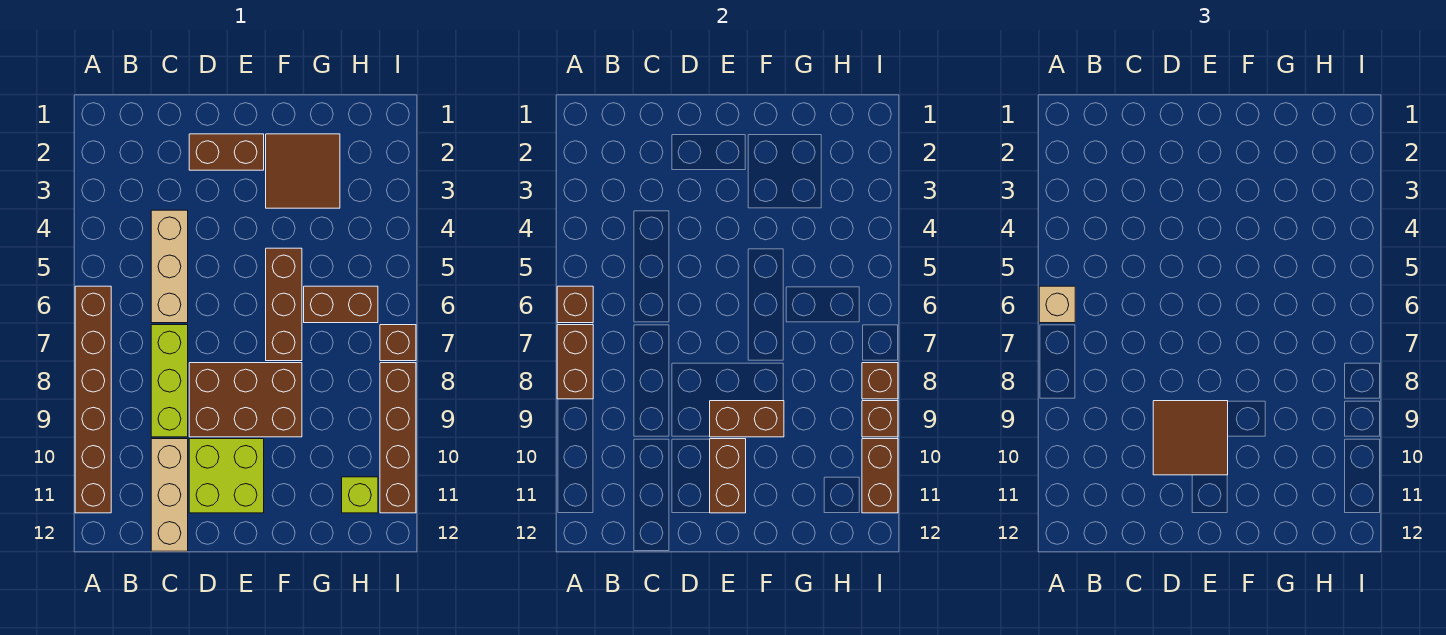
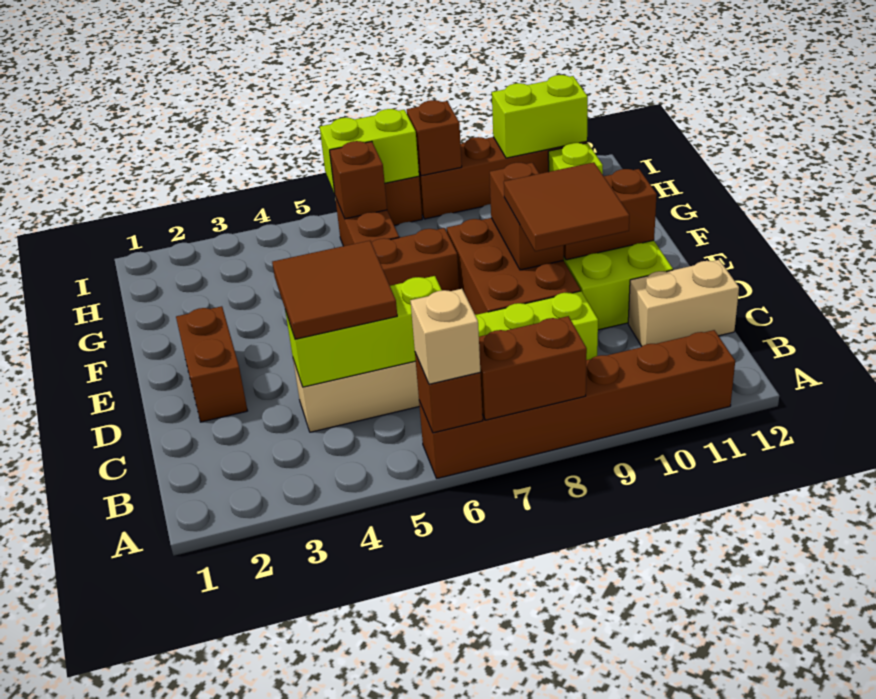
none -> lime 1x3 brick [285,276,442,387]
tan 1x3 brick [151,439,188,551] -> tan 1x2 brick [628,260,739,346]
brown 2x2 tile [266,134,340,208] -> brown 2x2 tile moved to [272,241,397,339]
none -> lime 1x2 brick [320,109,419,193]
brown 1x1 brick [862,401,898,437] -> brown 1x1 brick moved to [330,141,387,219]
brown 1x2 brick [862,439,898,513] -> lime 1x2 brick [492,75,588,158]

